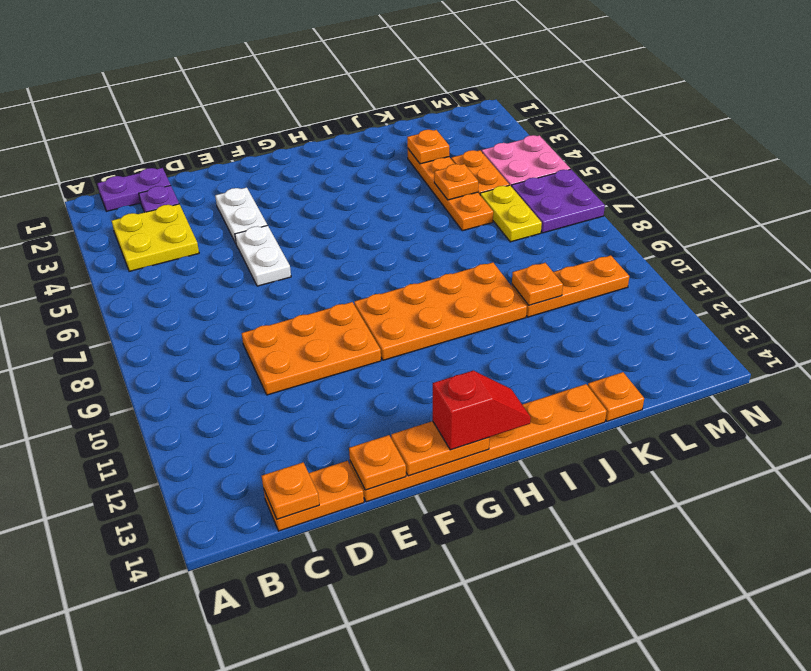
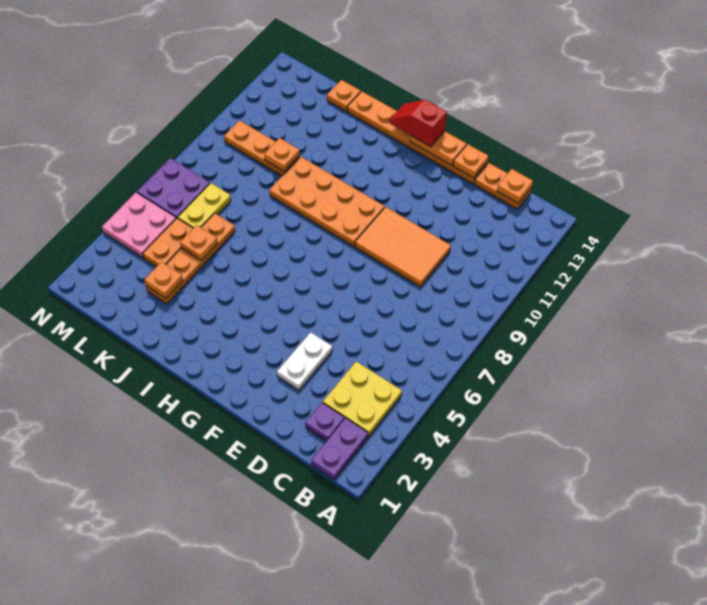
purple 1x2 plate [97,168,171,211] -> purple 1x2 plate turned to [311,418,368,480]
orange 2x3 plate [242,302,381,395] -> orange 2x3 tile [355,207,451,287]
white 1x2 plate [235,225,291,286] -> none

